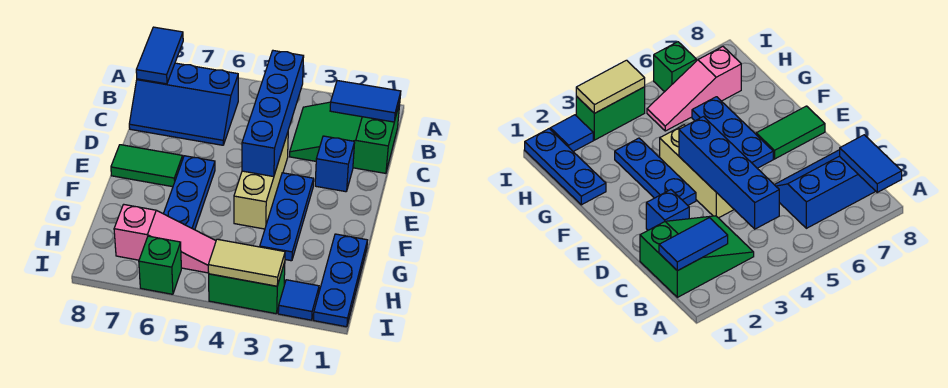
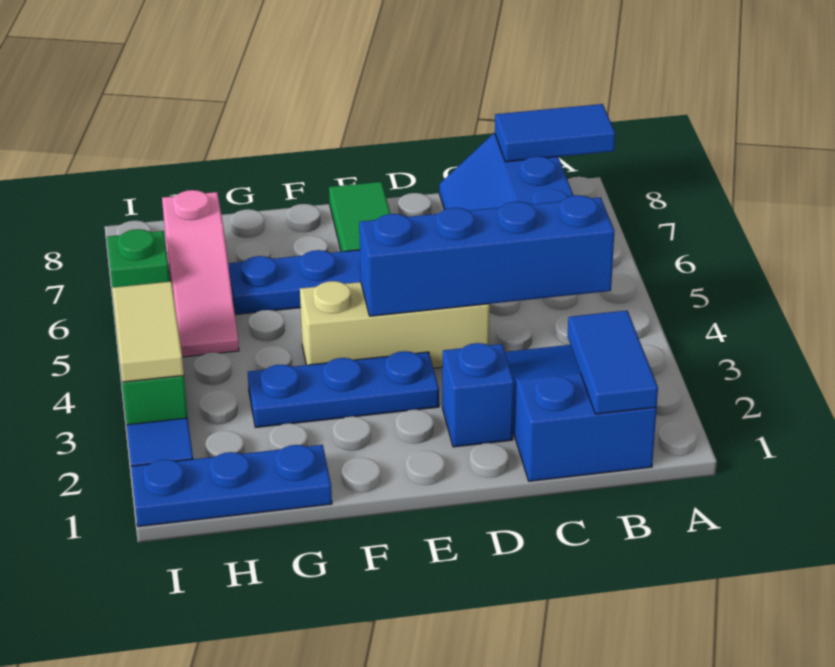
green 2x3 slope [290,102,400,173] -> blue 2x3 slope [505,345,657,481]

